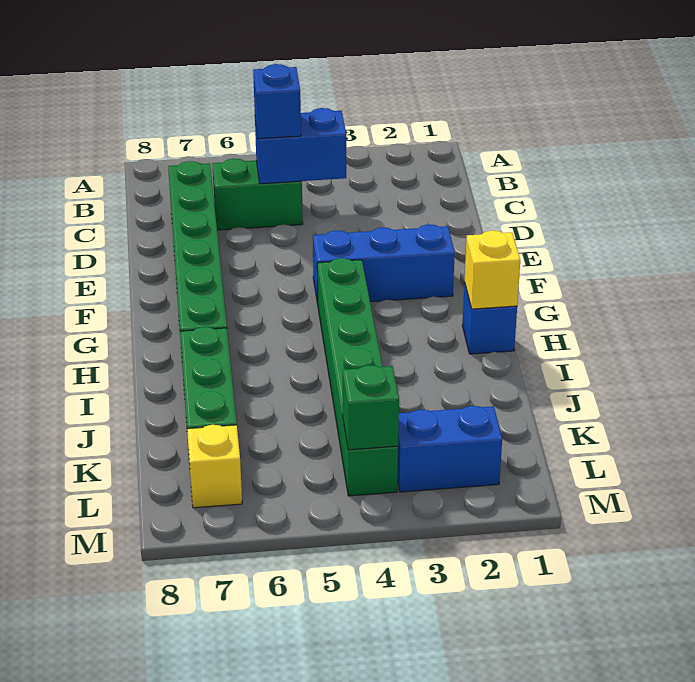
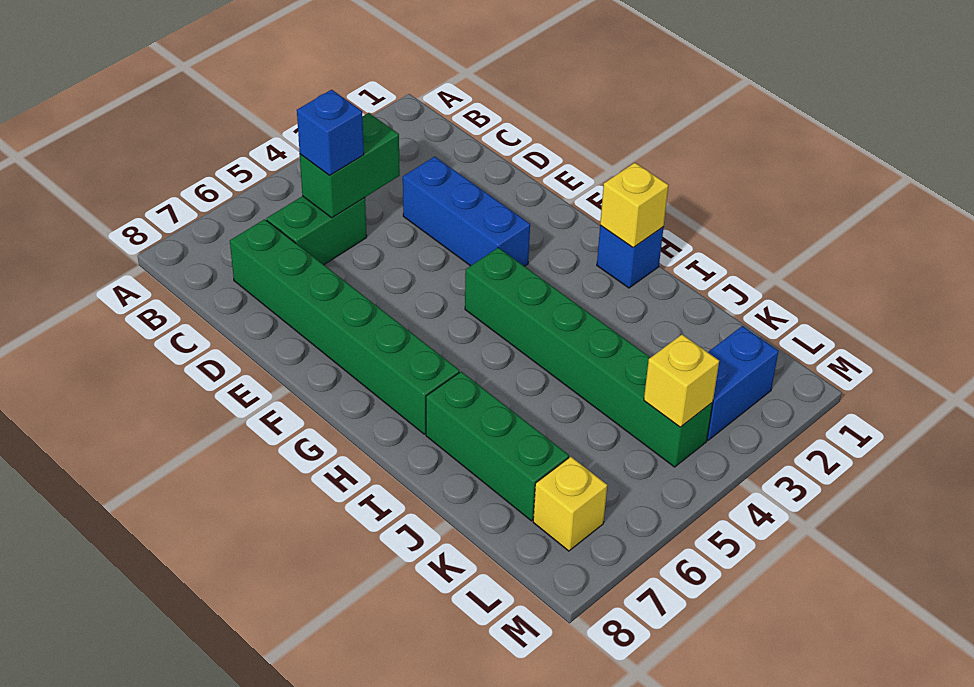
blue 1x2 brick [255,108,346,184] -> green 1x2 brick [300,113,400,218]
blue 1x3 brick [313,224,455,304] -> blue 1x3 brick turned to [403,157,530,266]
green 1x1 brick [343,365,399,450] -> yellow 1x1 brick [644,334,719,427]

